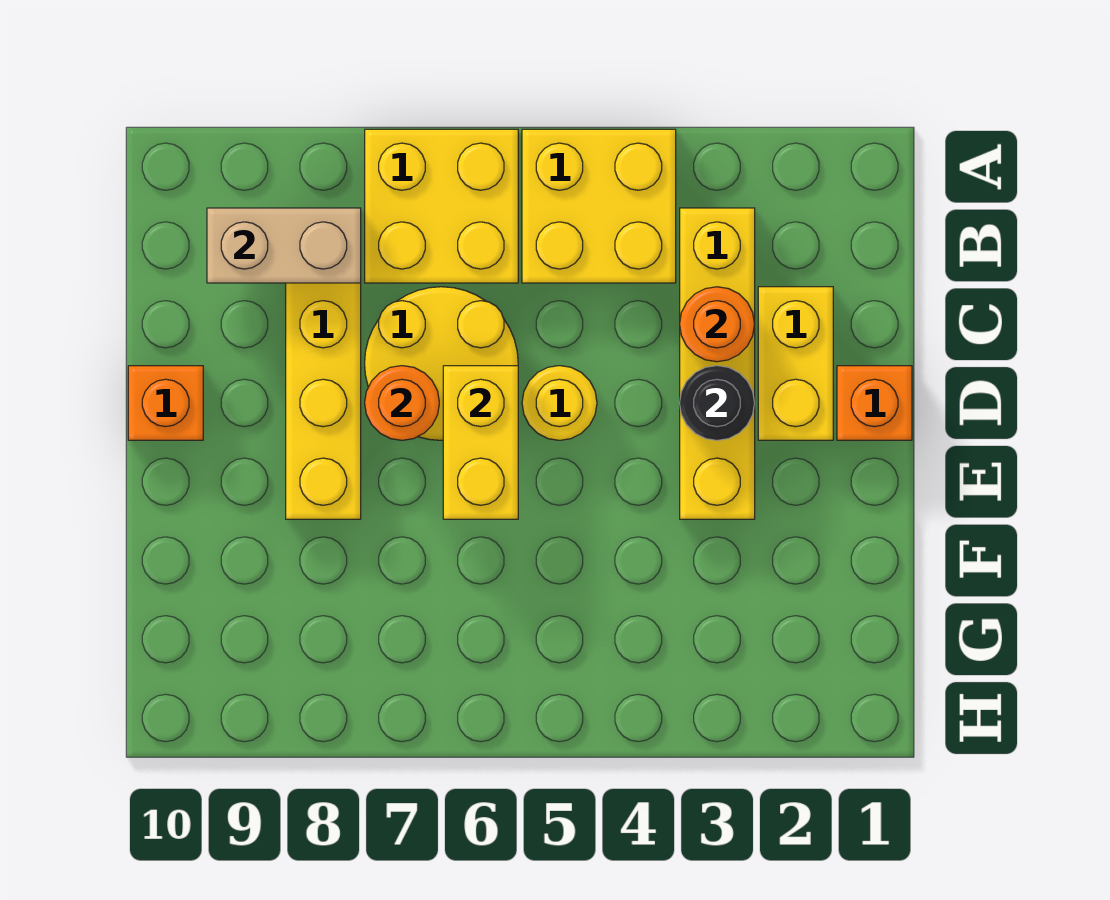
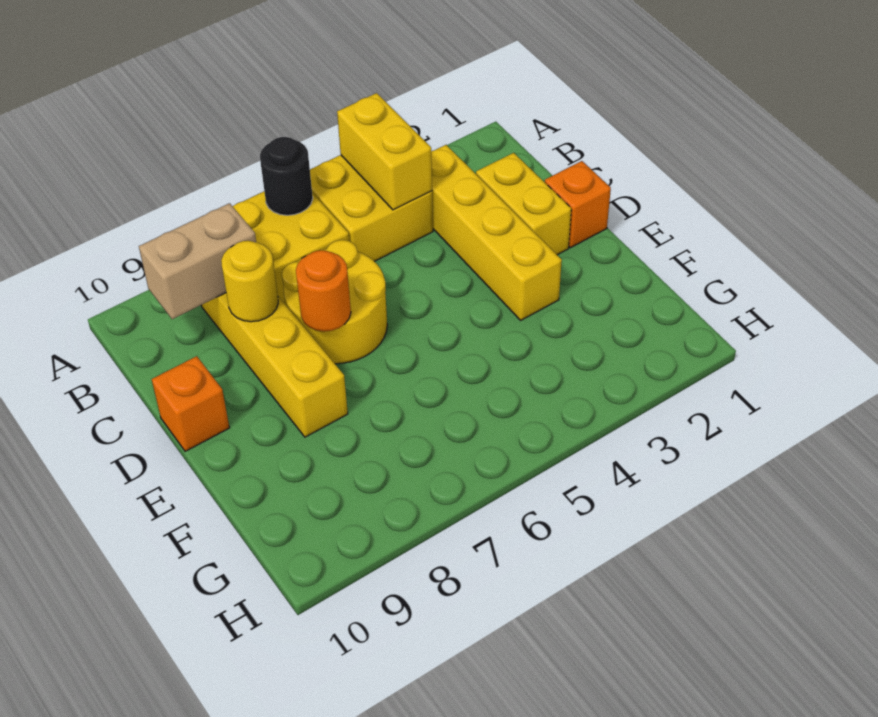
orange 1x1 round brick [680,287,755,362] -> none
black 1x1 round brick [680,366,755,440] -> black 1x1 round brick moved to [260,137,313,215]
yellow 1x1 round brick [522,366,597,440] -> yellow 1x1 round brick moved to [221,241,278,322]
yellow 1x2 brick [443,366,518,519] -> yellow 1x2 brick moved to [337,93,432,210]

